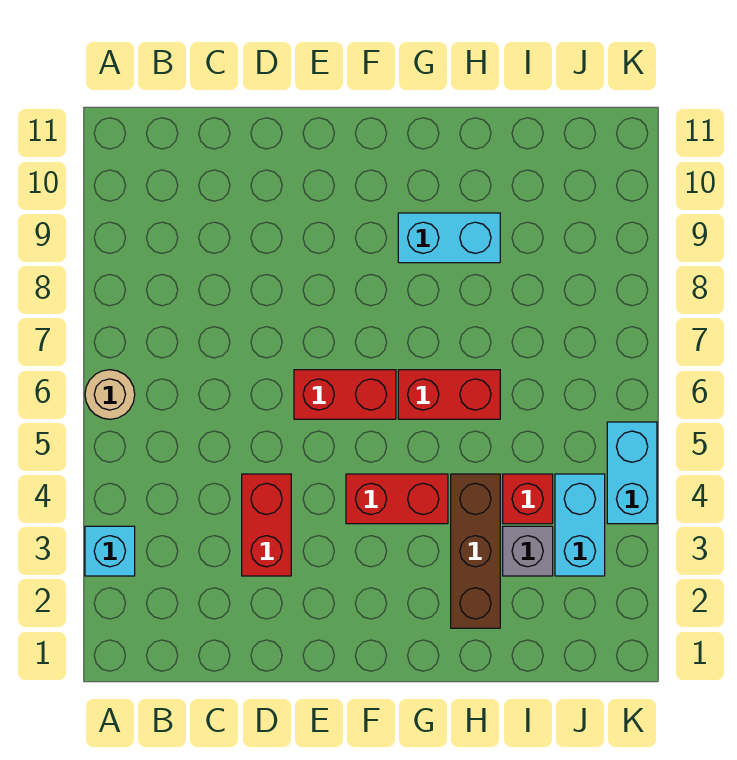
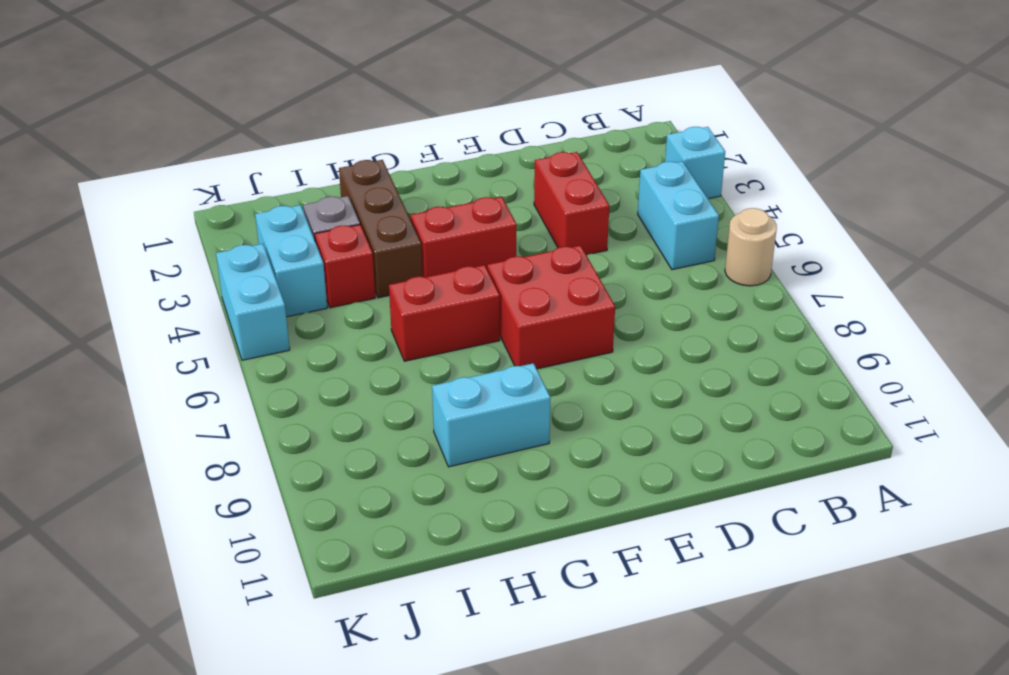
none -> cyan 1x2 brick [638,161,719,270]
red 1x2 brick [294,370,396,419] -> red 2x2 brick [487,245,615,369]

